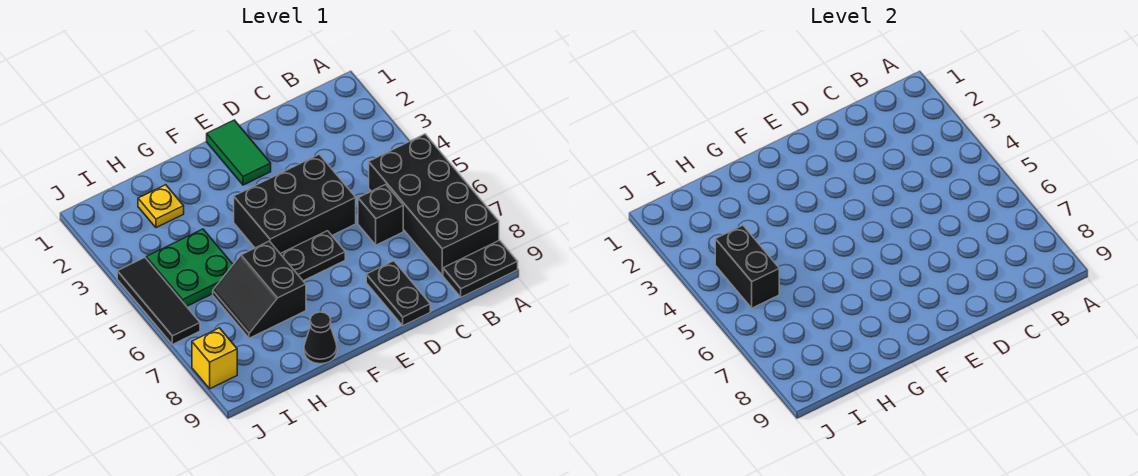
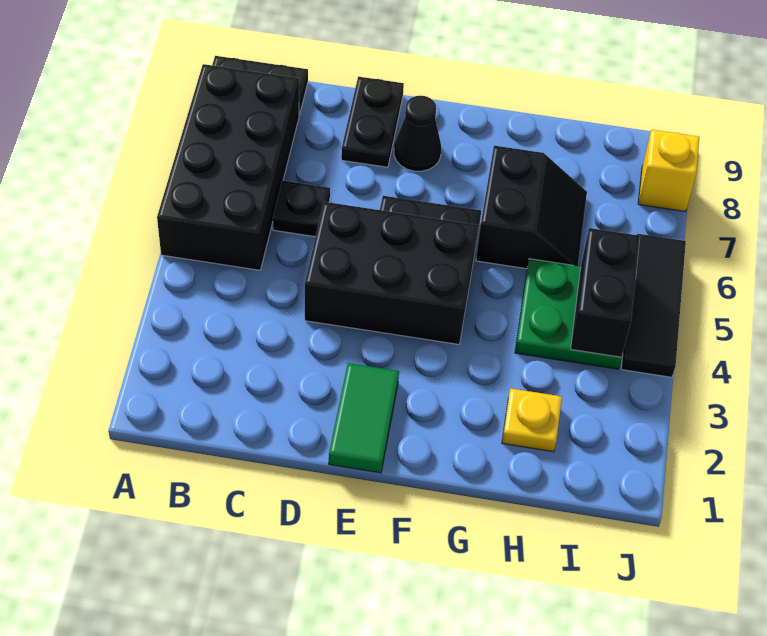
black 1x1 brick [358,184,403,245] -> black 1x1 plate [273,181,330,237]
black 1x1 cone [304,312,337,364] -> black 1x1 cone moved to [394,96,441,171]

